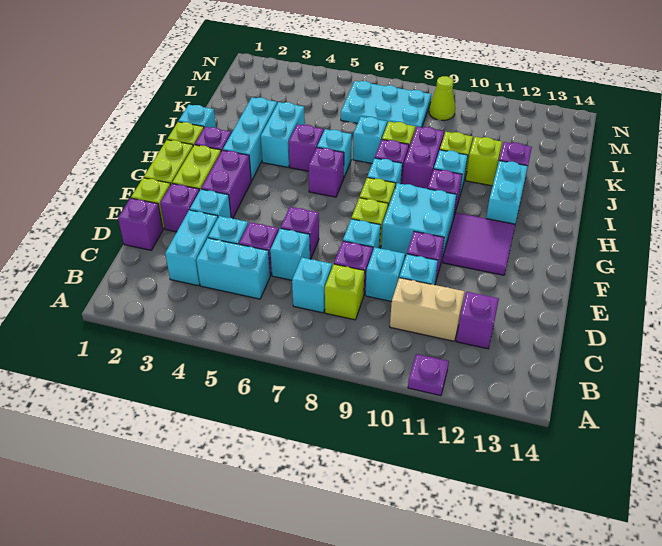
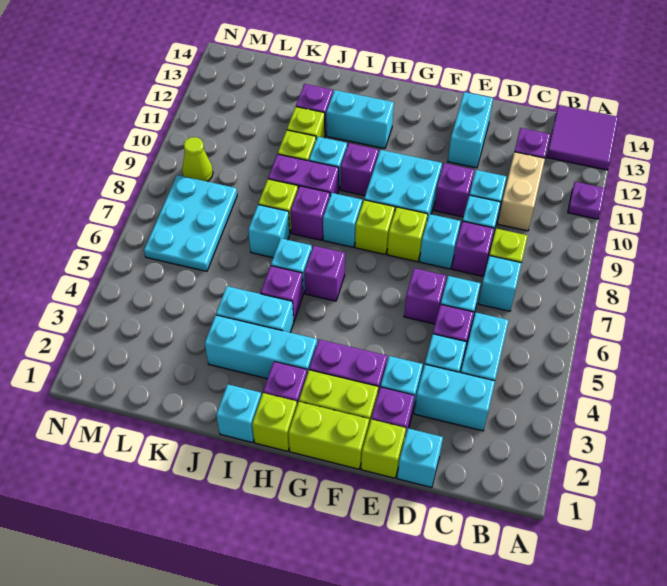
purple 1x1 brick [118,198,163,250] -> cyan 1x1 brick [397,428,443,487]
none -> cyan 1x2 brick [448,92,493,168]
purple 2x2 tile [443,213,515,275] -> purple 2x2 tile moved to [547,105,618,170]

